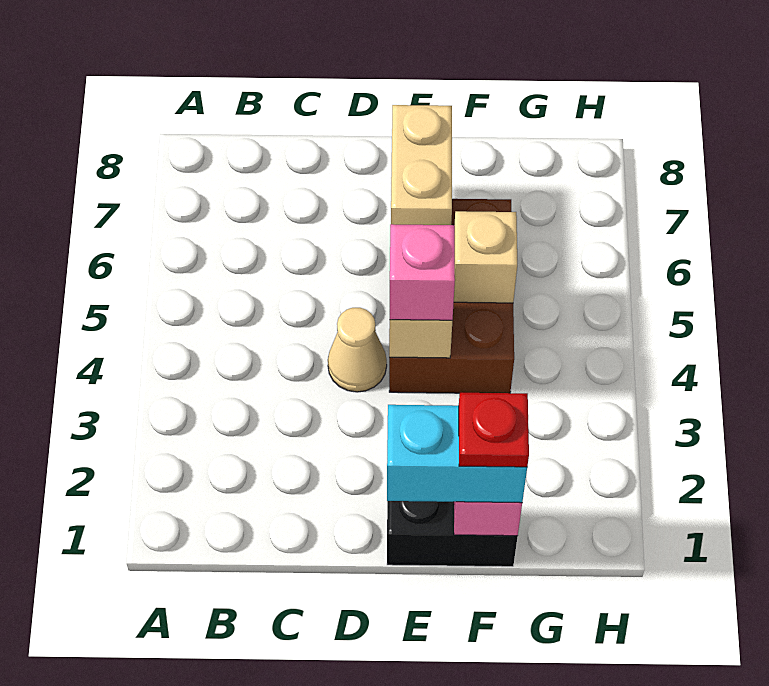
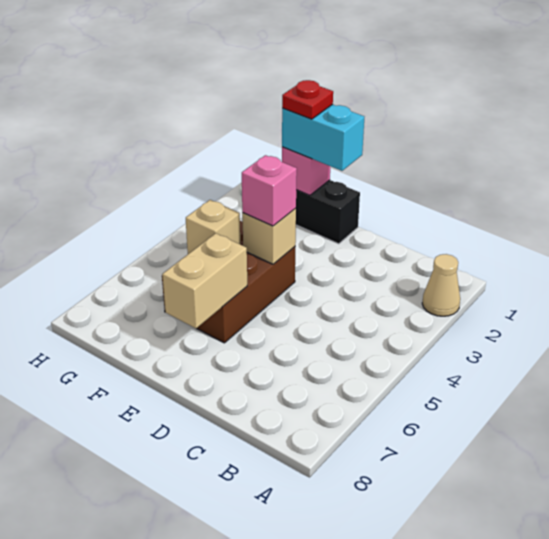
tan 1x1 cone [328,308,387,392] -> tan 1x1 cone moved to [422,254,460,316]

